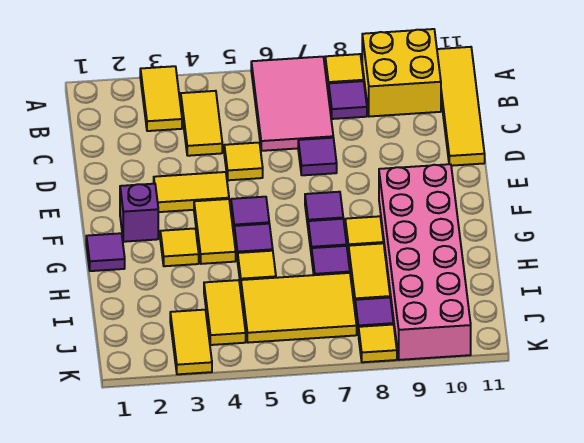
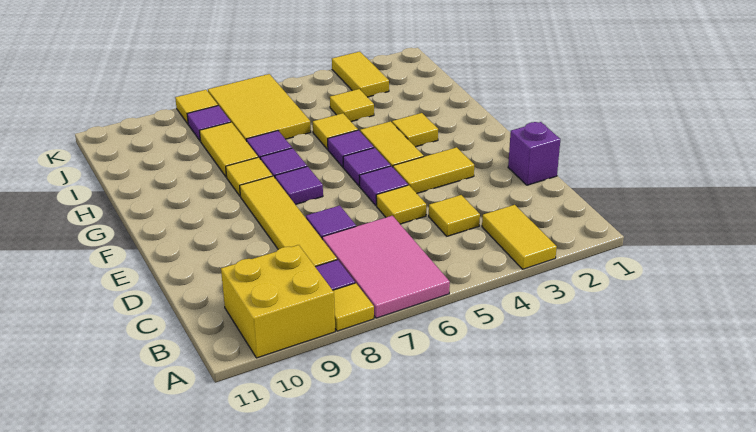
yellow 1x4 tile [437,47,485,166] -> yellow 1x4 tile moved to [240,176,337,267]
yellow 1x2 tile [181,91,222,156] -> yellow 1x1 tile [429,195,480,236]
purple 1x1 brick [120,184,158,242] -> purple 1x1 brick moved to [508,122,560,185]
pink 2x6 brick [379,164,471,360] -> none
purple 1x1 tile [86,233,125,271] -> purple 1x1 tile moved to [359,166,408,206]
yellow 1x2 tile [204,280,246,345] -> yellow 1x1 tile [330,89,374,122]
yellow 2x3 tile [241,273,357,343] -> yellow 2x3 tile turned to [208,74,311,141]

